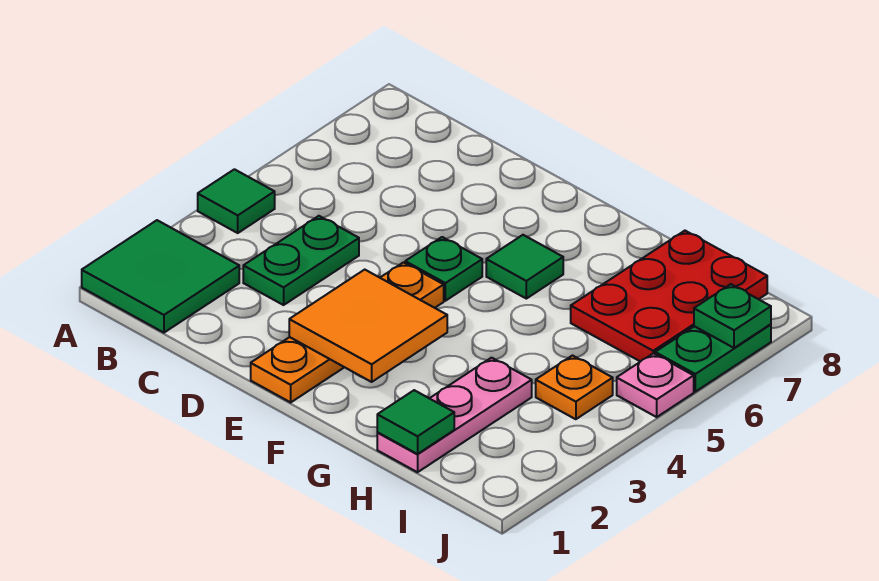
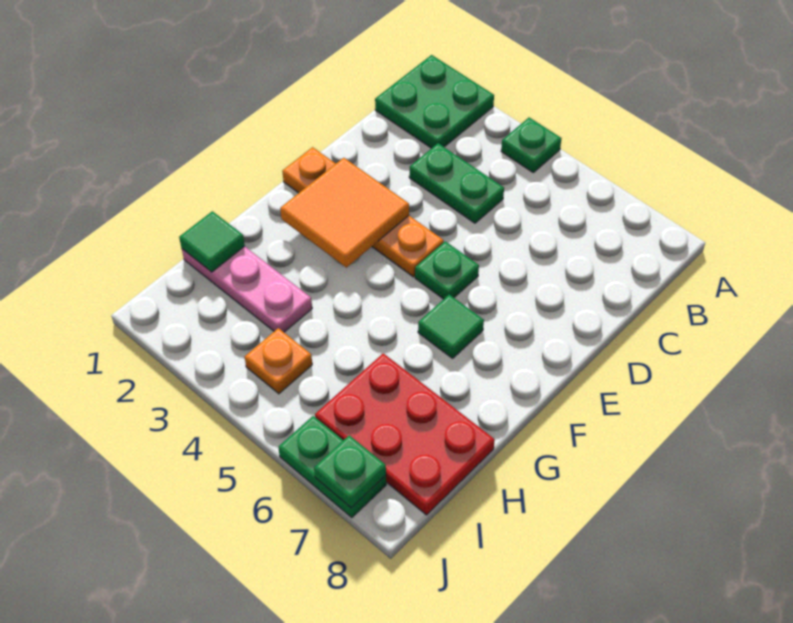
green 2x2 tile [82,220,239,333] -> green 2x2 plate [375,55,494,148]
green 1x1 tile [198,169,275,233] -> green 1x1 plate [501,118,562,172]
pink 1x1 plate [617,353,694,417] -> none

